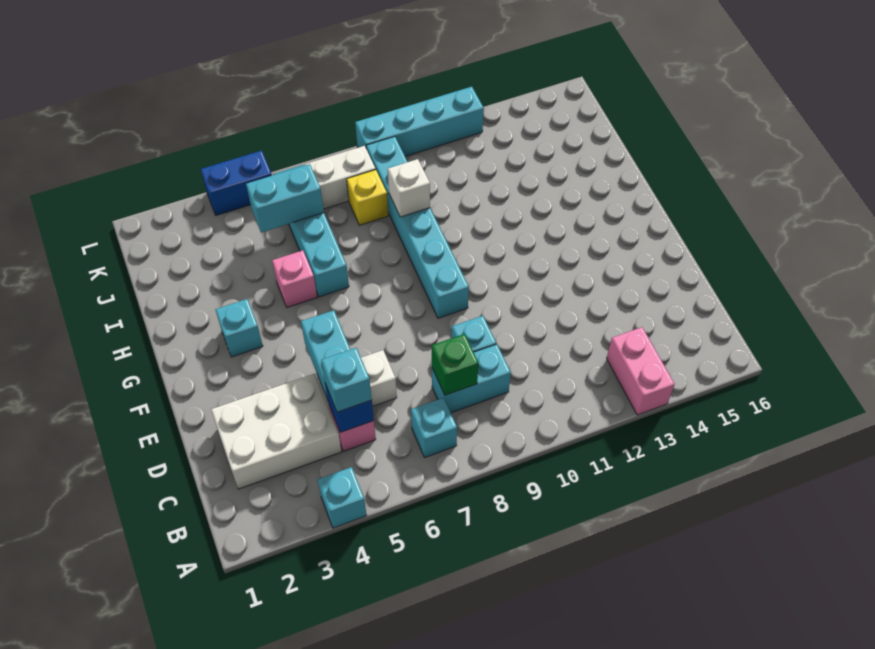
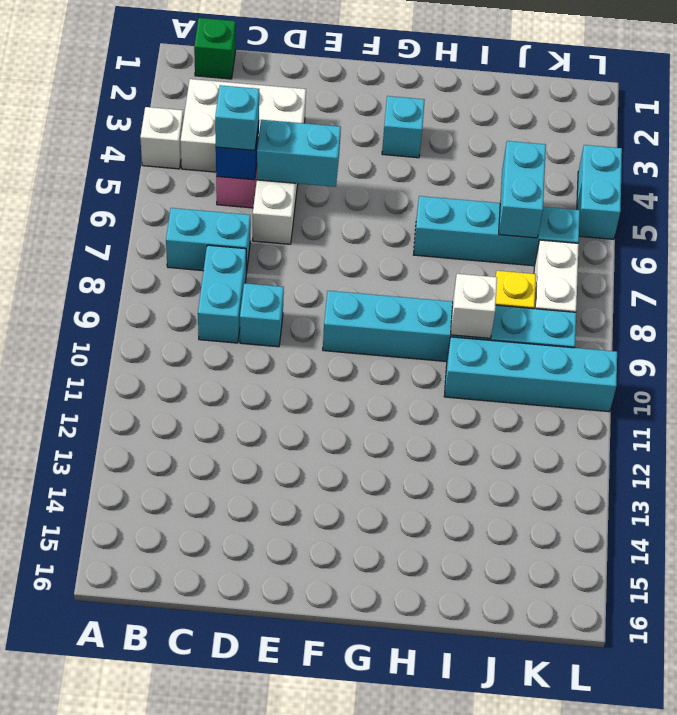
cyan 1x1 brick [318,467,367,528] -> white 1x1 brick [140,107,183,169]
pink 1x2 brick [607,327,675,415] -> none
cyan 1x1 brick [411,398,457,458] -> cyan 1x2 brick [166,208,250,273]
white 2x3 brick [211,374,342,489] -> white 2x3 brick turned to [181,79,306,172]
green 1x1 brick [432,334,478,395] -> green 1x1 brick moved to [194,18,236,79]
pink 1x1 brick [272,250,317,307] -> none
blue 1x2 brick [201,150,272,215] -> cyan 1x2 brick [577,145,622,239]
cyan 1x4 brick [355,87,484,156] -> cyan 1x4 brick turned to [444,337,617,412]

